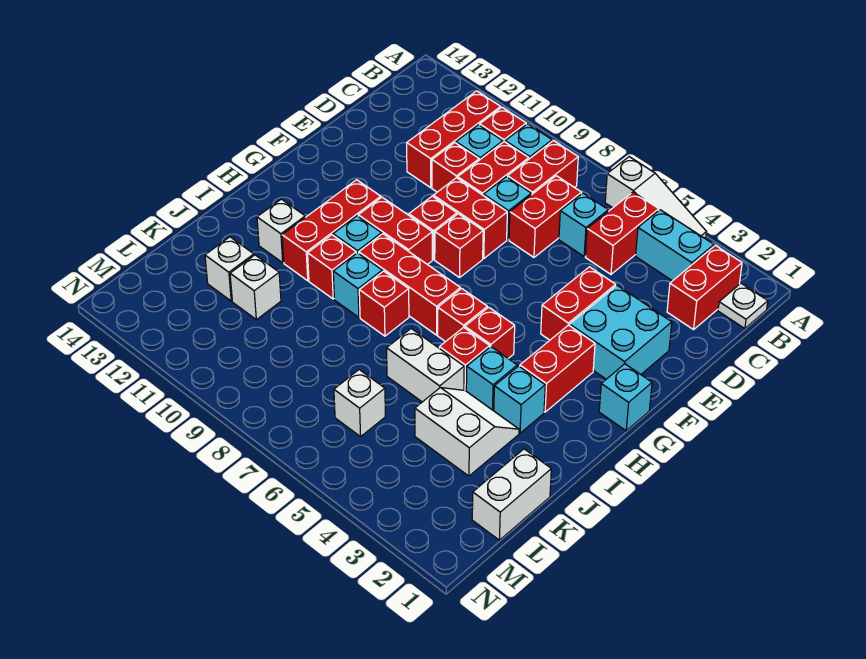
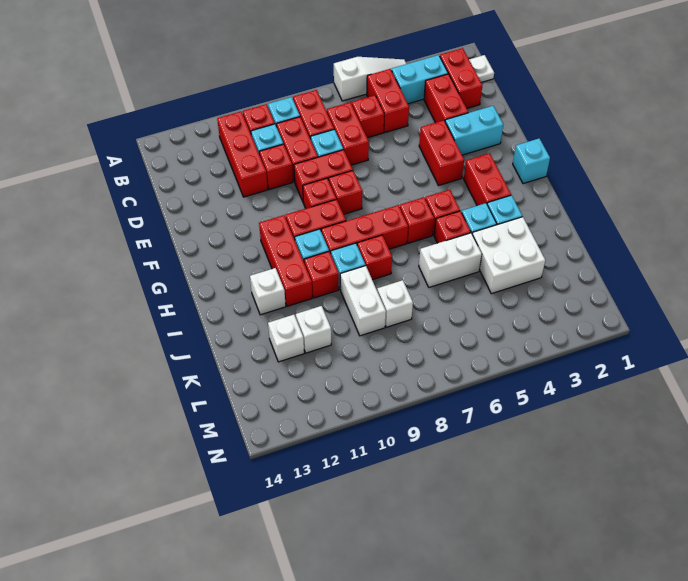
none -> red 1x2 brick [424,74,468,123]
cyan 1x1 brick [559,193,608,256] -> red 1x1 brick [352,95,384,138]
cyan 2x2 brick [570,285,672,379] -> cyan 1x2 brick [445,106,503,155]
white 2x2 slope [415,388,519,476] -> white 2x2 brick [472,217,545,294]
white 1x2 brick [472,449,551,540] -> white 1x2 brick moved to [340,266,386,336]
white 1x1 brick [334,370,385,437] -> white 1x1 brick moved to [377,280,413,327]

